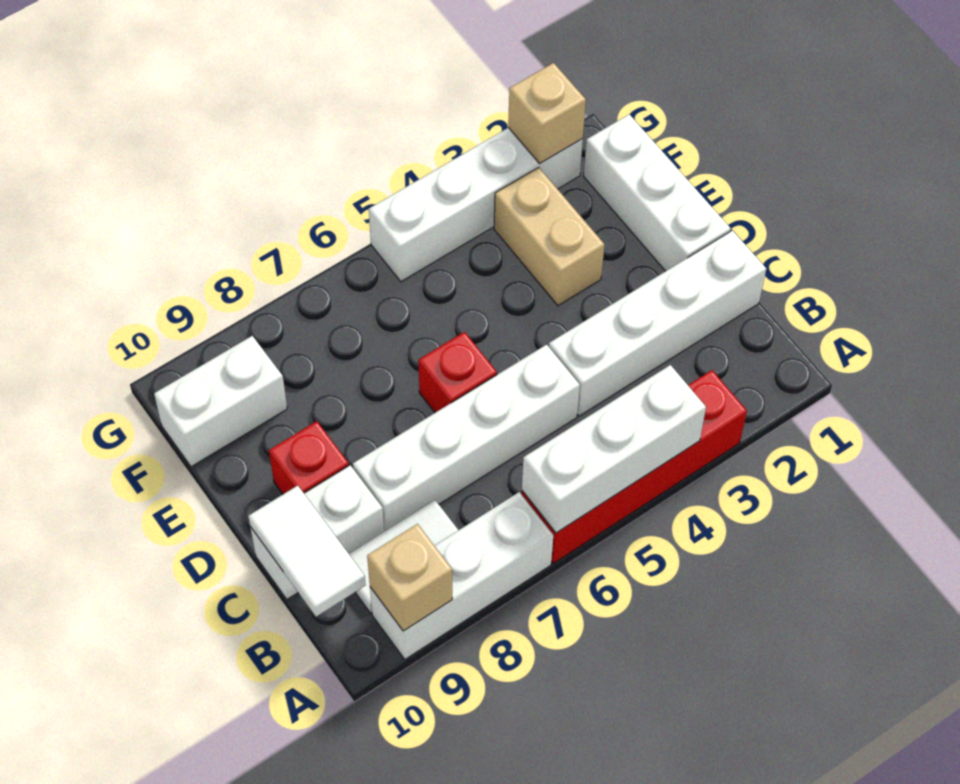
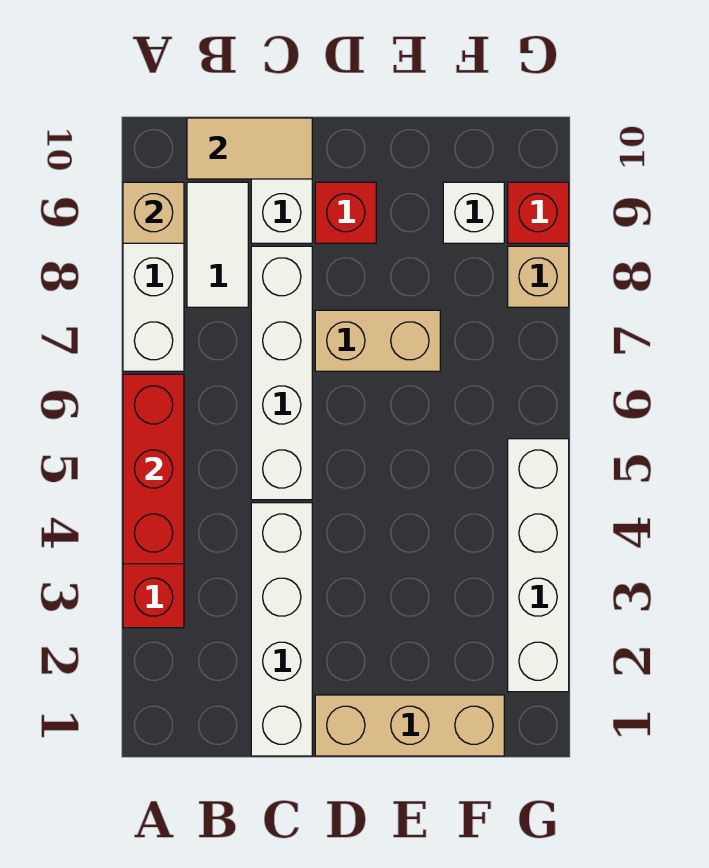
white 1x3 brick [522,365,706,533] -> red 1x3 brick [123,374,184,564]
white 1x2 tile [248,486,366,617] -> tan 1x2 tile [187,118,312,179]
white 1x3 brick [584,114,731,271] -> tan 1x3 brick [315,695,504,756]
red 1x1 brick [418,332,497,413] -> red 1x1 brick moved to [508,182,569,243]
tan 1x2 brick [494,167,605,306] -> tan 1x2 brick moved to [315,310,440,371]
white 1x2 brick [154,336,287,467] -> white 1x1 brick [443,182,504,243]
tan 1x1 brick [508,63,586,164] -> tan 1x1 brick moved to [508,246,569,307]

